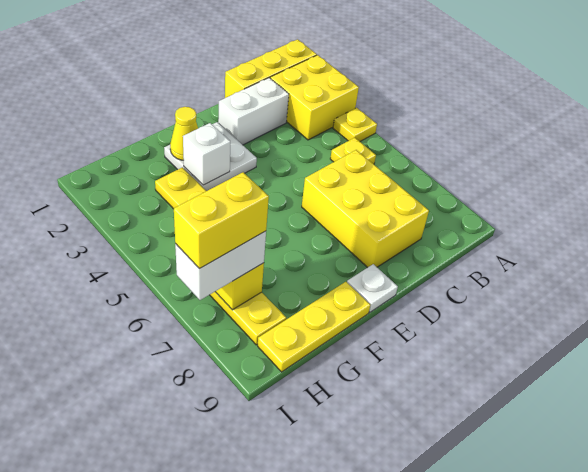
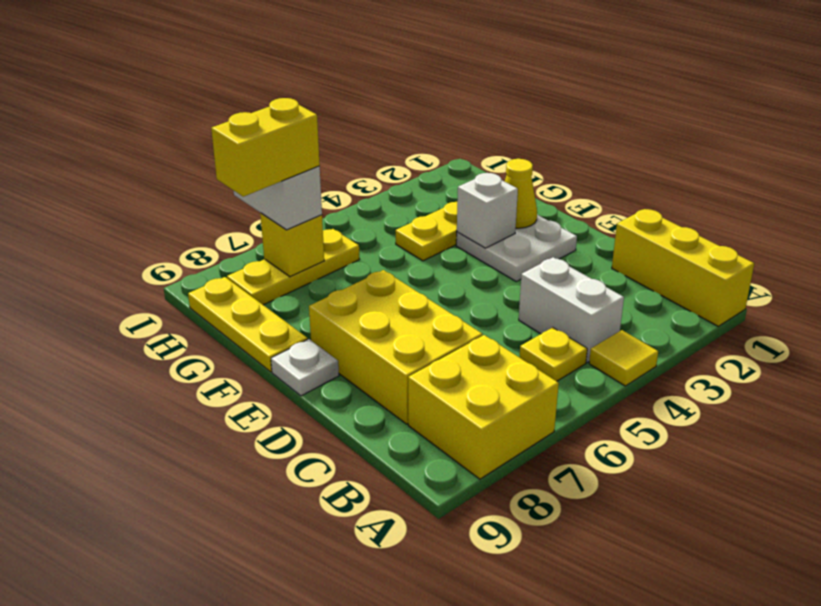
yellow 2x2 brick [270,55,359,140] -> yellow 2x2 brick moved to [408,335,559,479]
yellow 1x1 plate [333,108,377,141] -> yellow 1x1 tile [589,330,658,386]
white 1x2 brick [218,78,289,145] -> white 1x2 brick moved to [519,257,624,362]
yellow 2x3 brick [302,150,429,268] -> yellow 2x3 brick turned to [309,270,482,424]
yellow 1x2 brick [174,172,269,269] -> yellow 1x2 brick turned to [211,98,320,197]

